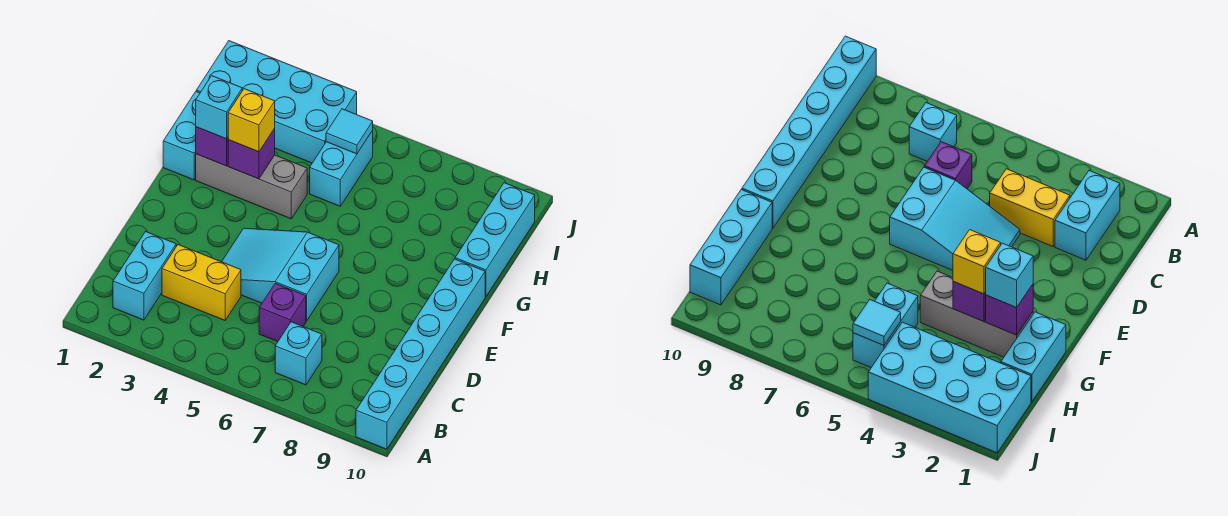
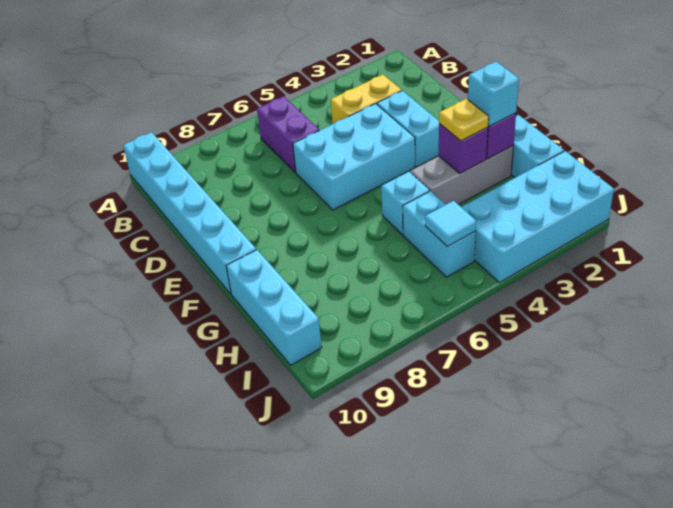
cyan 1x2 brick [113,232,176,320] -> cyan 1x2 brick moved to [377,91,439,167]
cyan 1x1 brick [275,322,322,385] -> cyan 1x1 brick moved to [381,171,430,235]
purple 1x1 brick [259,283,306,342] -> purple 1x2 brick [257,96,319,173]
cyan 2x3 slope [222,228,339,321] -> cyan 2x3 brick [293,104,415,210]
yellow 1x1 brick [228,89,275,152] -> yellow 1x1 plate [439,99,489,141]

